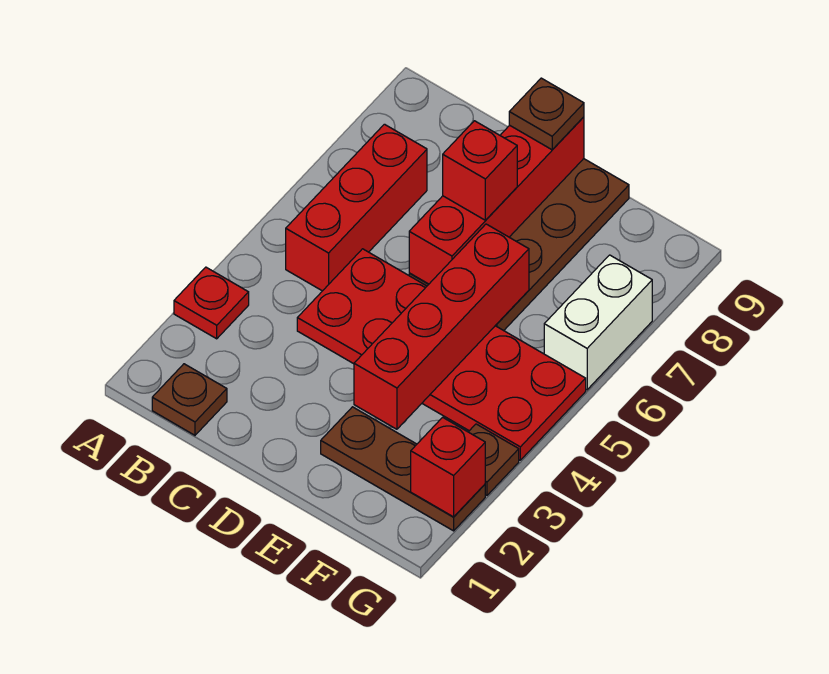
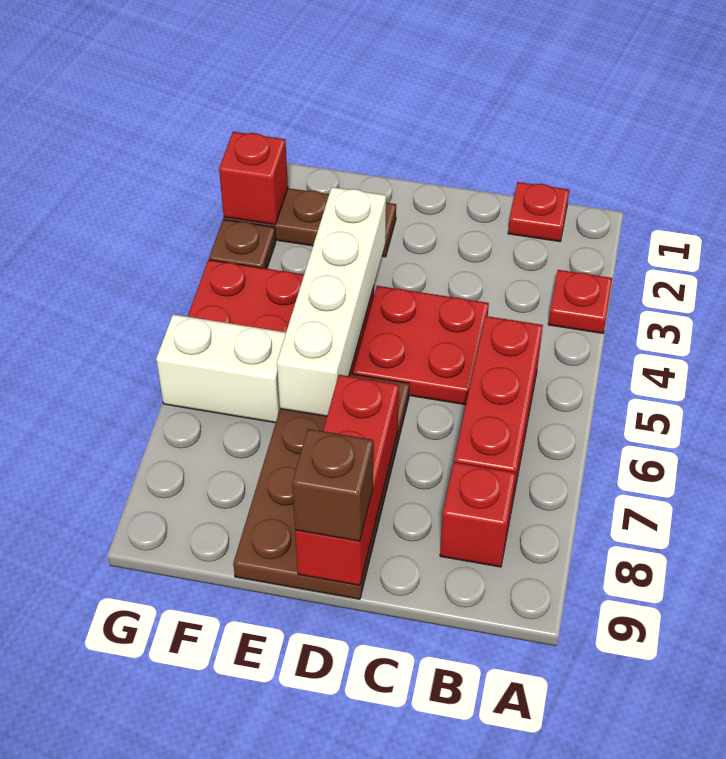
brown 1x1 plate [152,364,227,435] -> red 1x1 plate [508,182,569,241]
red 1x4 brick [409,117,584,284] -> red 1x3 brick [295,375,399,585]
red 1x1 brick [443,121,517,220] -> red 1x1 brick moved to [440,462,516,567]
brown 1x1 plate [509,78,584,150] -> brown 1x1 brick [292,429,373,541]
red 1x4 brick [354,224,529,429] -> white 1x4 brick [277,187,386,416]
white 1x2 brick [544,255,652,390] -> white 1x2 brick turned to [156,314,286,423]

